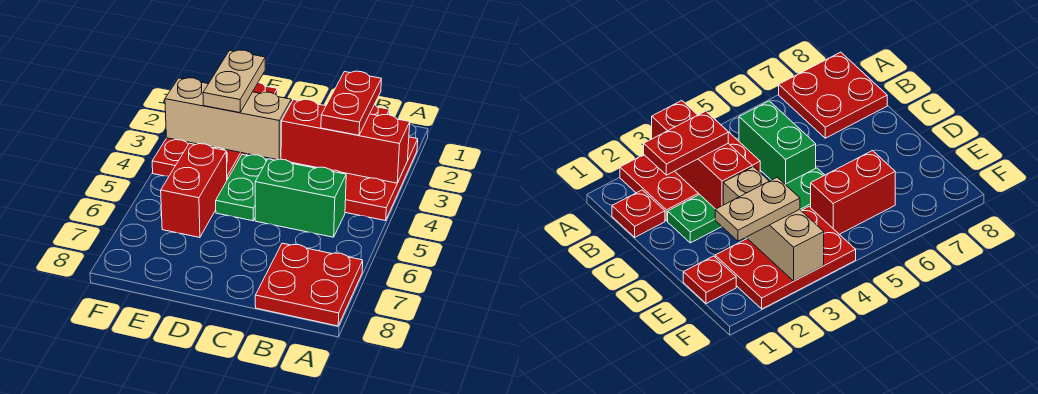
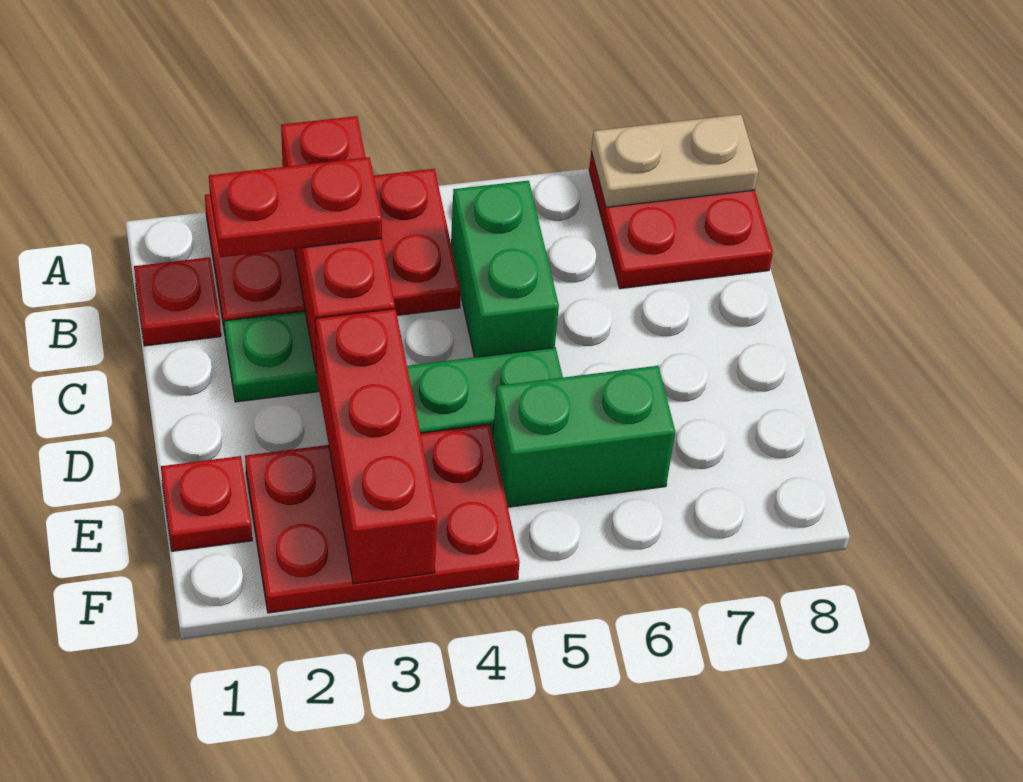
tan 1x3 brick [165,78,291,160] -> red 1x3 brick [316,309,437,584]
tan 1x2 plate [203,50,265,113] -> tan 1x2 plate moved to [591,114,758,207]
red 1x2 brick [161,143,227,238] -> green 1x2 brick [493,366,675,507]

